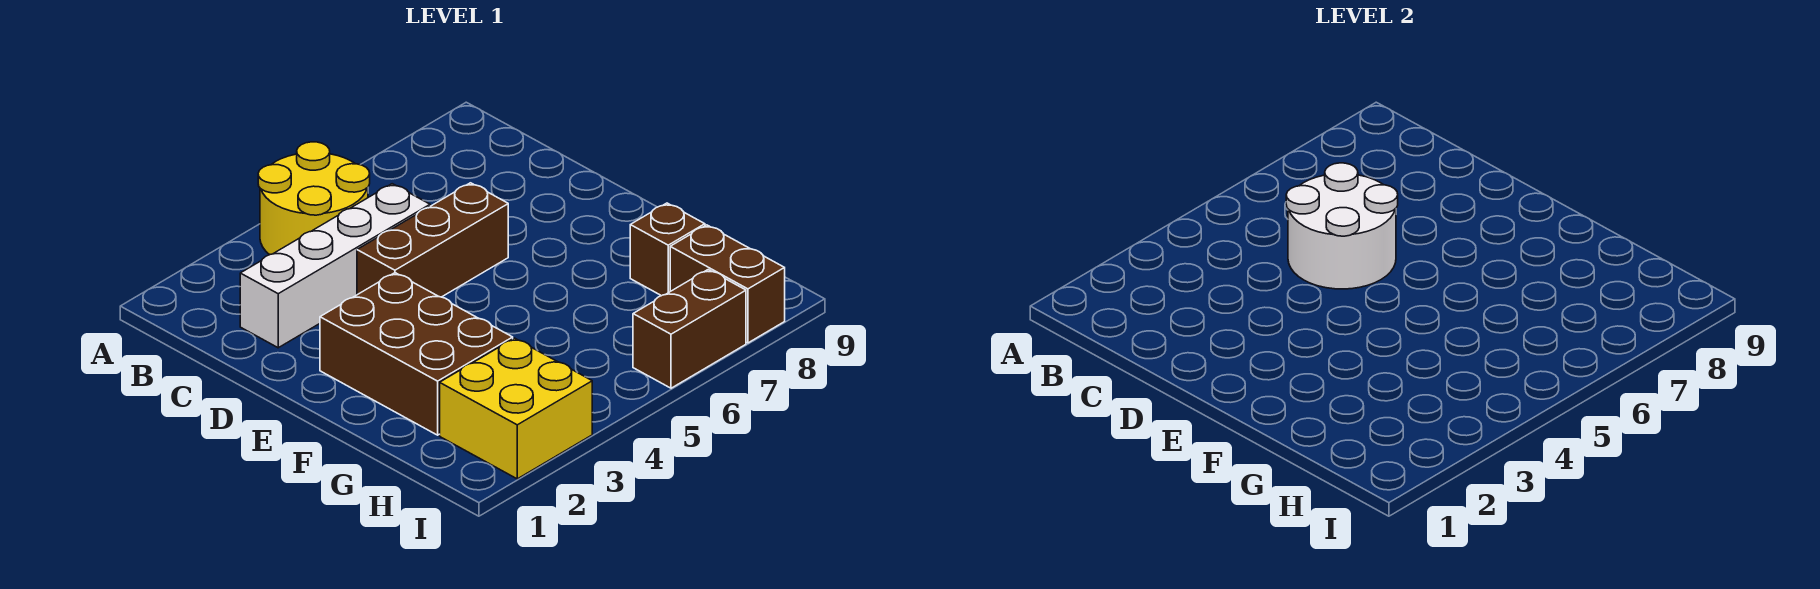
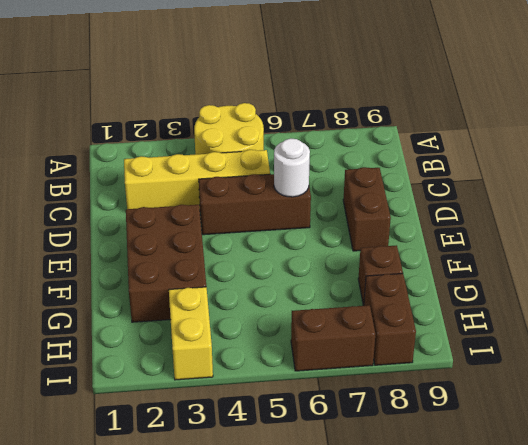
white 1x4 brick [240,184,430,348] -> yellow 1x4 brick [124,150,270,209]
white 2x2 round brick [1286,163,1398,289] -> white 1x1 round brick [274,139,310,197]
none -> brown 1x2 brick [343,167,391,251]
yellow 2x2 brick [440,338,592,479] -> yellow 1x2 brick [169,287,213,380]

